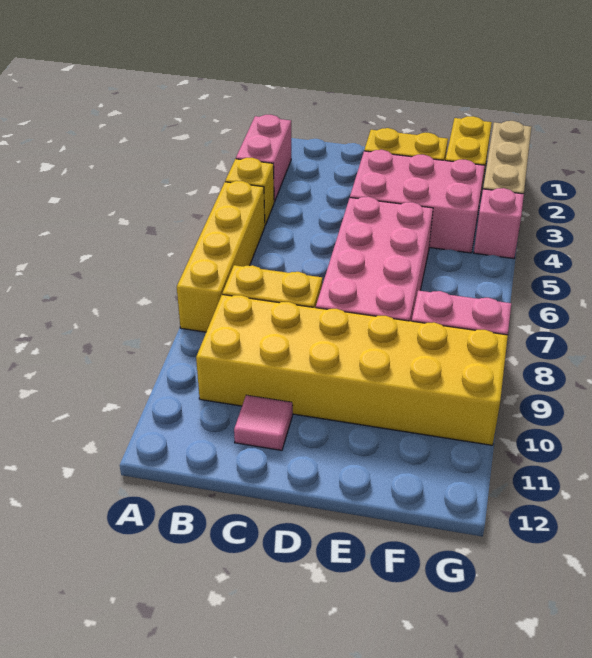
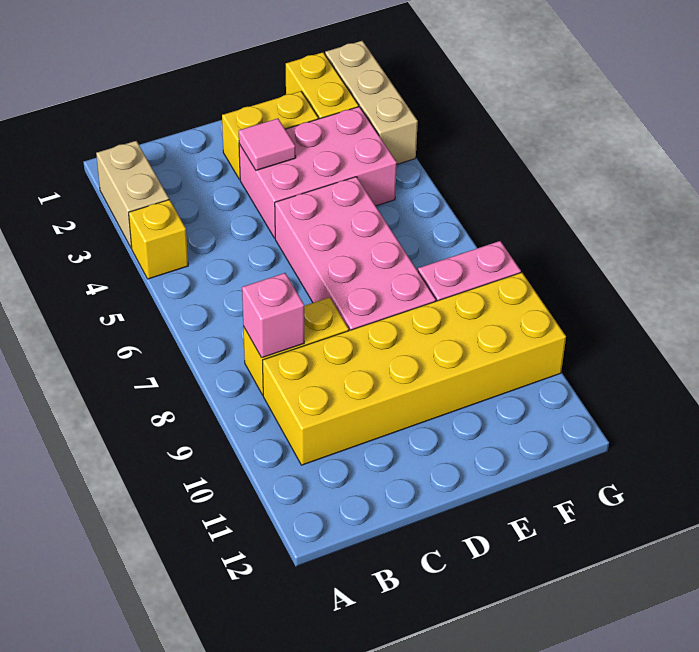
pink 1x2 brick [236,115,291,202] -> tan 1x2 brick [96,141,169,248]
yellow 1x4 brick [177,181,265,332] -> none
pink 1x1 tile [234,395,293,450] -> pink 1x1 tile moved to [239,118,296,170]
pink 1x1 brick [474,188,524,259] -> pink 1x1 brick moved to [242,273,304,358]

